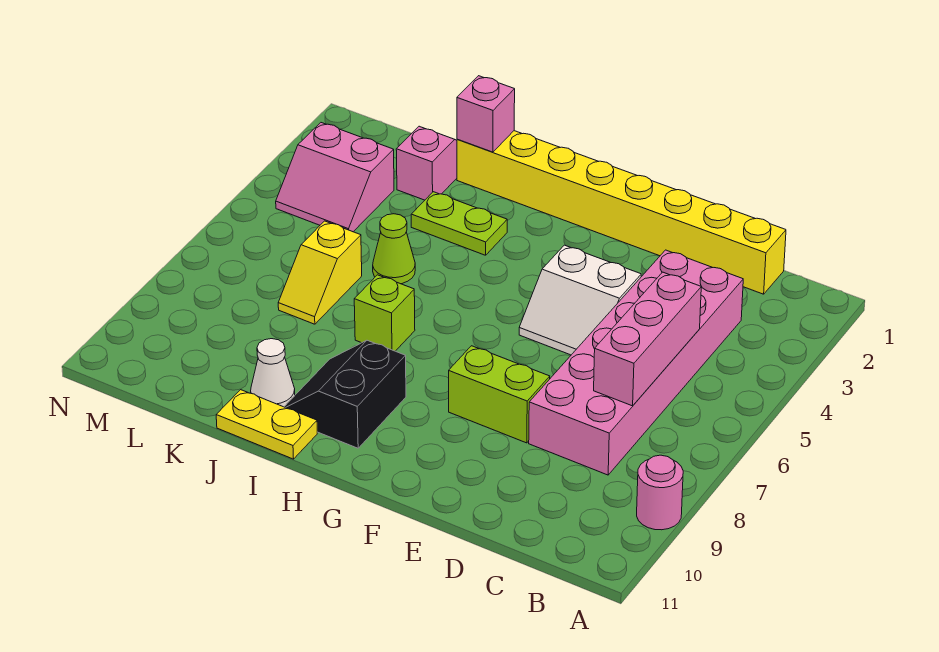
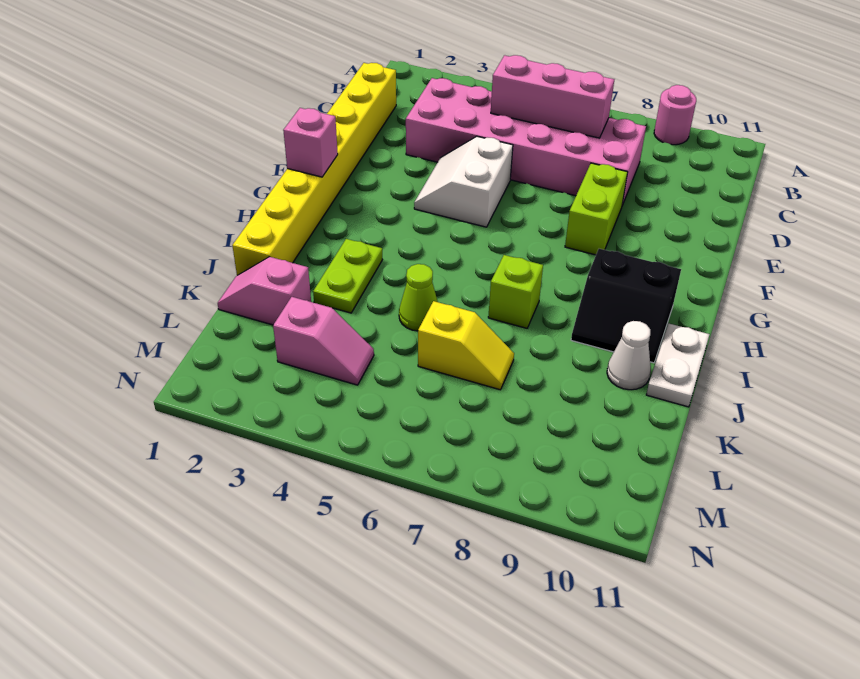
white 2x2 slope [519,245,641,355] -> white 2x2 slope turned to [414,136,513,227]
yellow 1x2 plate [216,390,317,459] -> white 1x2 plate [646,324,710,407]
pink 1x1 brick [457,76,515,152] -> pink 1x1 brick moved to [283,108,338,177]
pink 2x2 slope [276,123,394,232] -> pink 1x2 slope [273,297,374,385]

